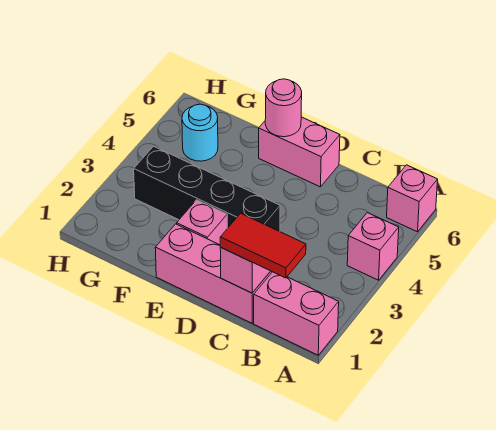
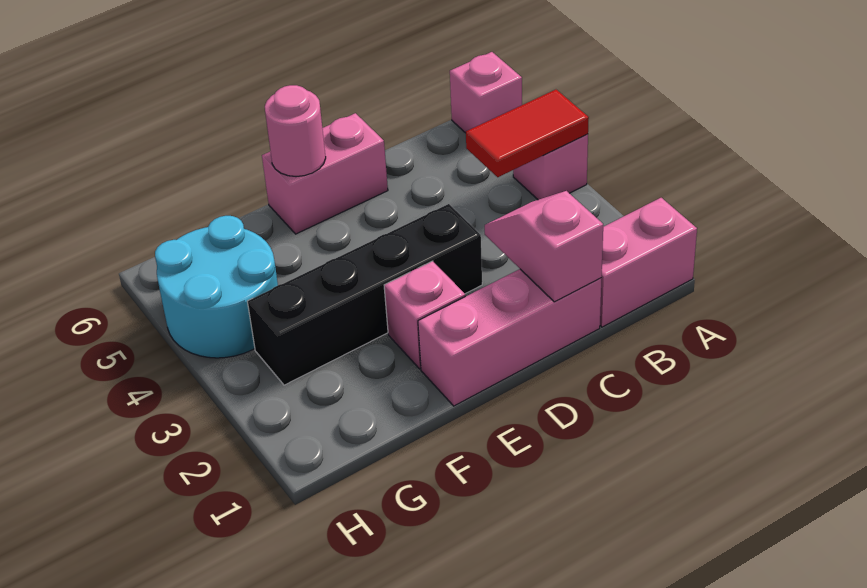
red 1x2 tile [220,213,306,278] -> red 1x2 tile moved to [466,90,589,177]
cyan 1x1 round brick [182,104,218,161] -> cyan 2x2 round brick [155,216,278,358]

